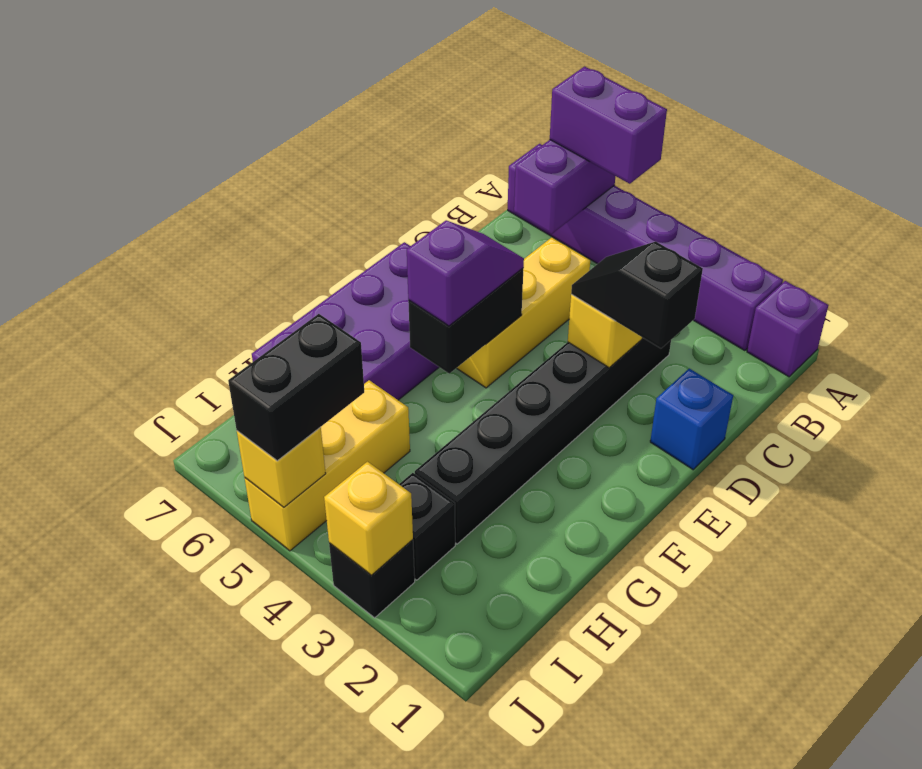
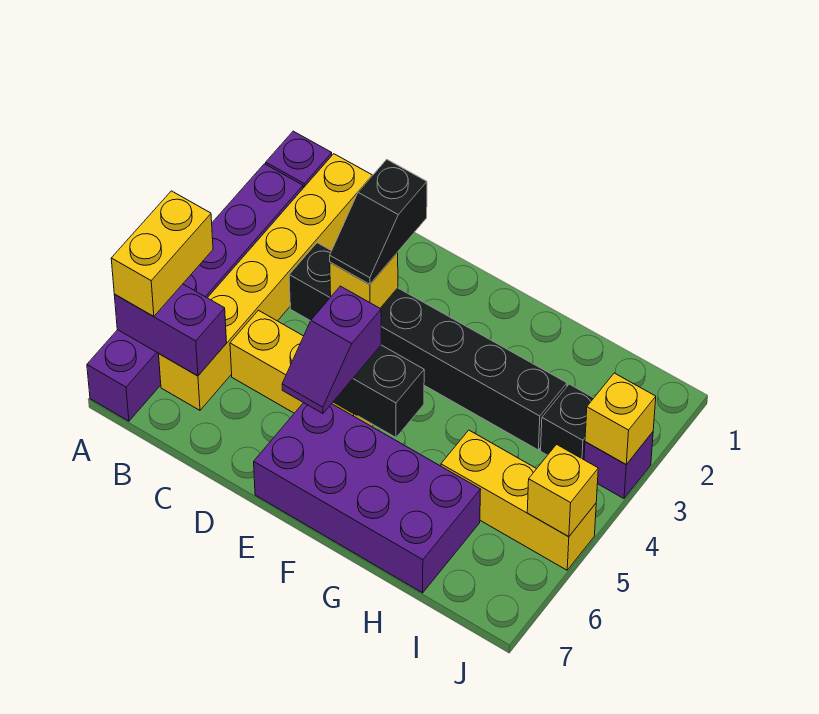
purple 1x2 brick [550,67,667,184] -> yellow 1x2 brick [111,191,213,317]
none -> yellow 1x6 brick [159,154,373,410]
blue 1x1 brick [650,368,733,470] -> none
purple 1x2 slope [407,221,524,326] -> purple 1x2 slope turned to [282,286,381,414]
black 1x2 brick [228,314,364,461] -> none
black 1x1 brick [329,540,415,618] -> purple 1x1 brick [584,432,653,498]

